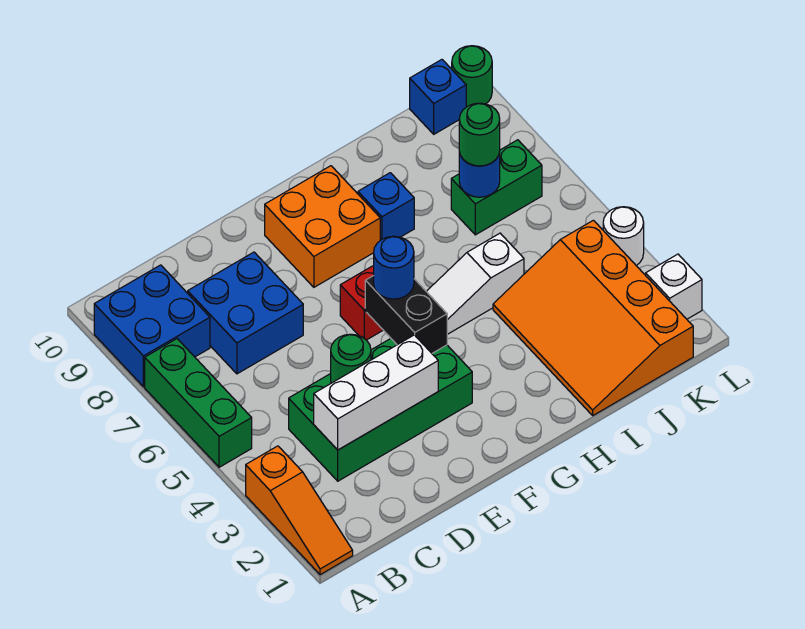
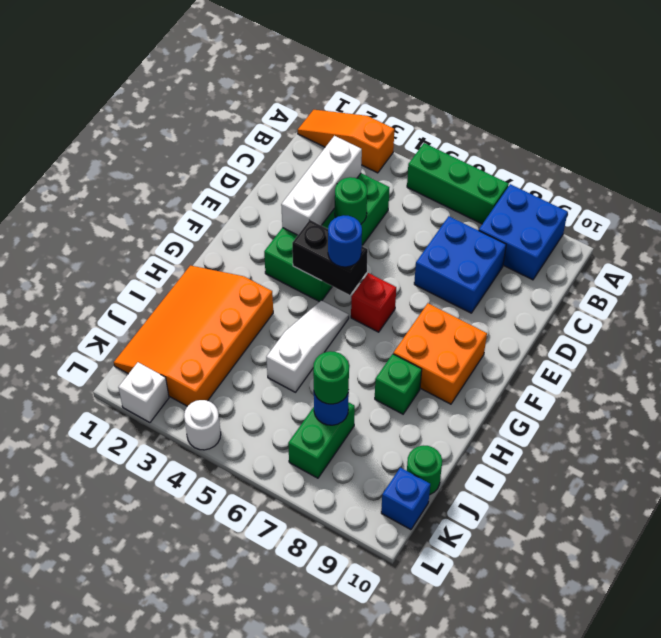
blue 1x1 brick [358,173,414,240] -> green 1x1 brick [375,354,422,414]
orange 3x4 slope [493,220,693,415] -> orange 3x4 slope turned to [114,265,273,406]
green 1x1 round brick [452,46,492,107] -> green 1x1 round brick moved to [407,446,442,495]

